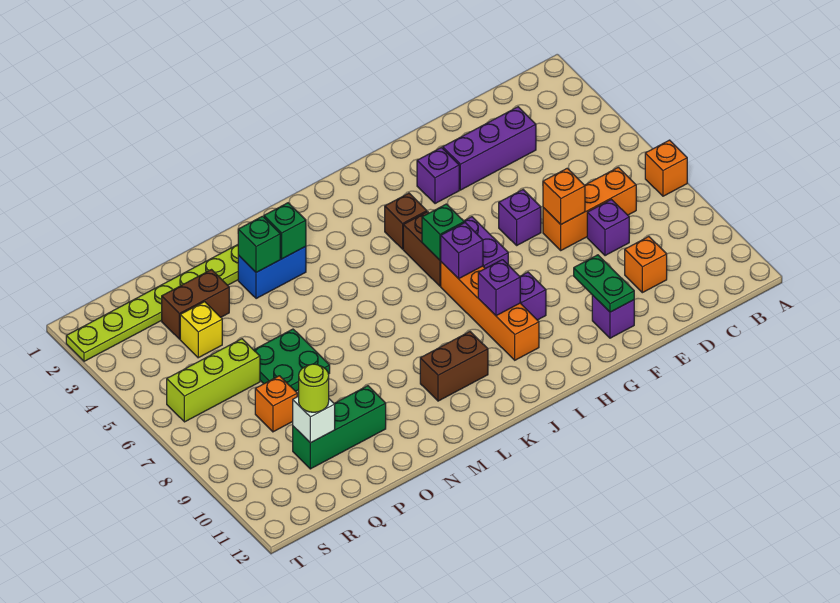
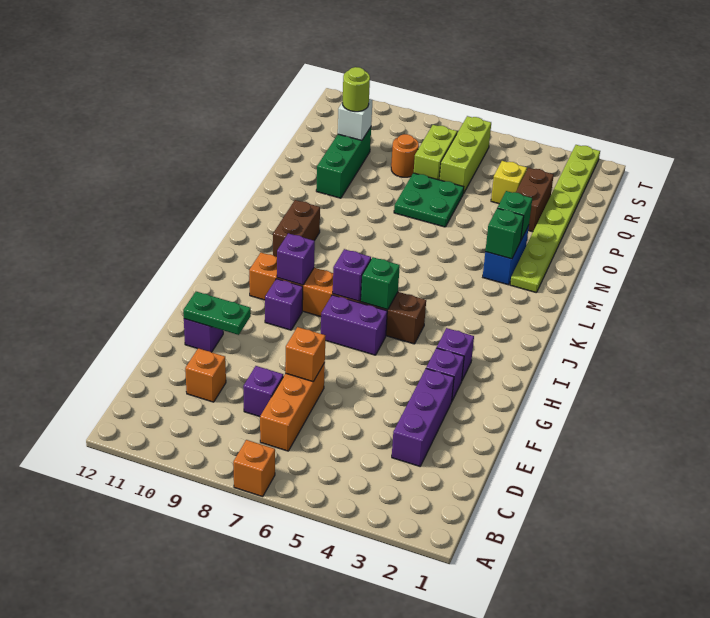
purple 1x1 brick [499,190,541,245] -> purple 1x1 brick moved to [437,328,474,380]
brown 1x1 brick [385,193,427,249] -> none
none -> lime 1x2 brick [414,125,457,180]
orange 1x1 brick [255,376,297,432] -> orange 1x1 round brick [391,134,419,177]

